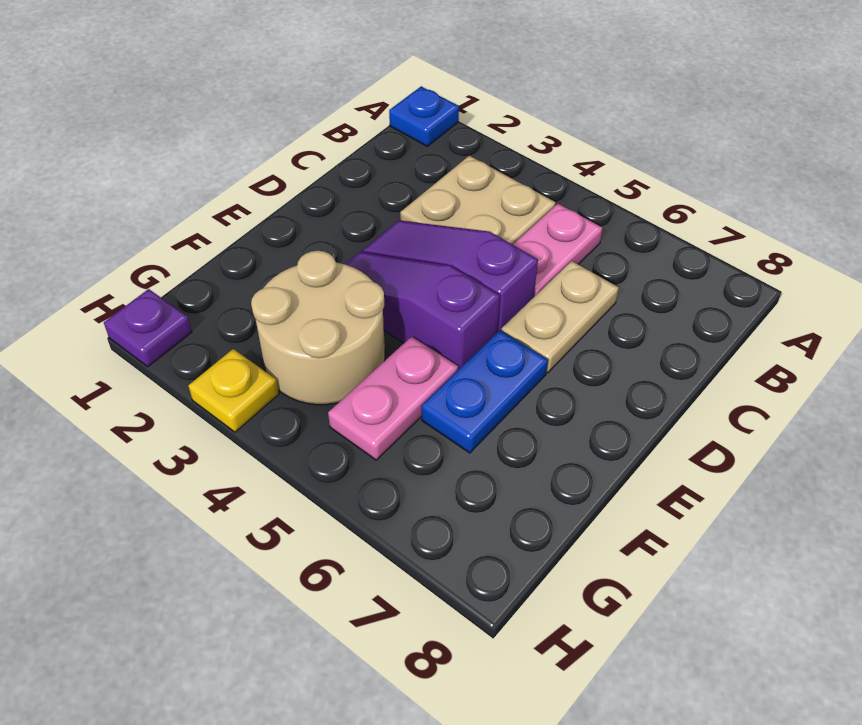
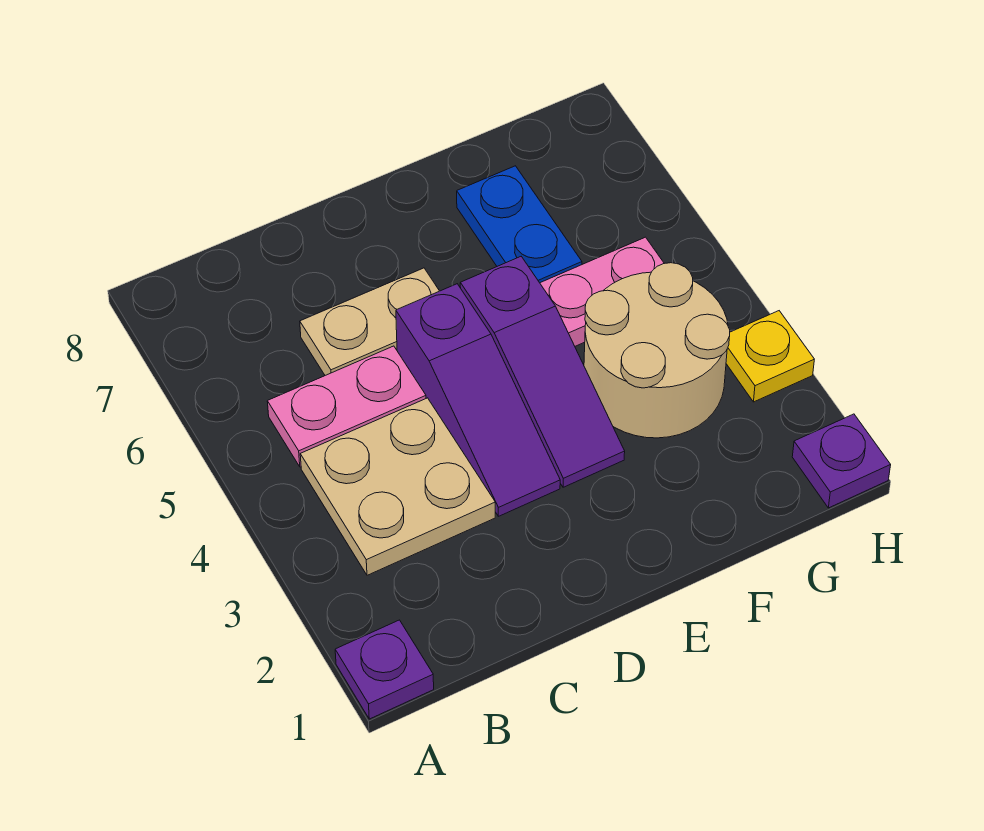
blue 1x1 plate [389,86,459,146] -> purple 1x1 plate [335,620,434,719]
blue 1x2 plate [421,330,548,453] -> blue 1x2 plate turned to [457,166,582,283]

